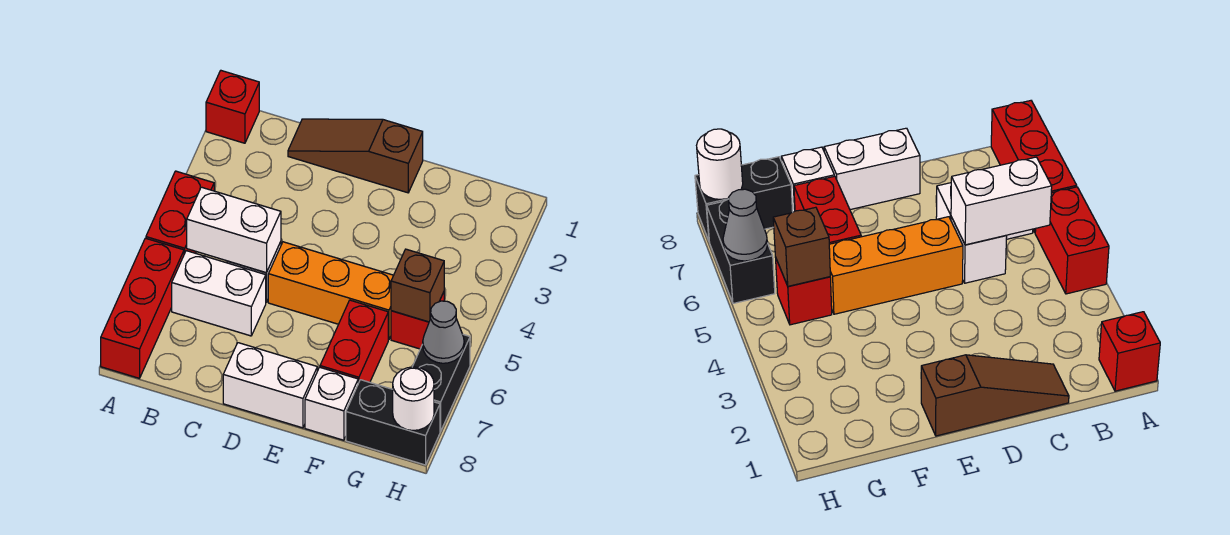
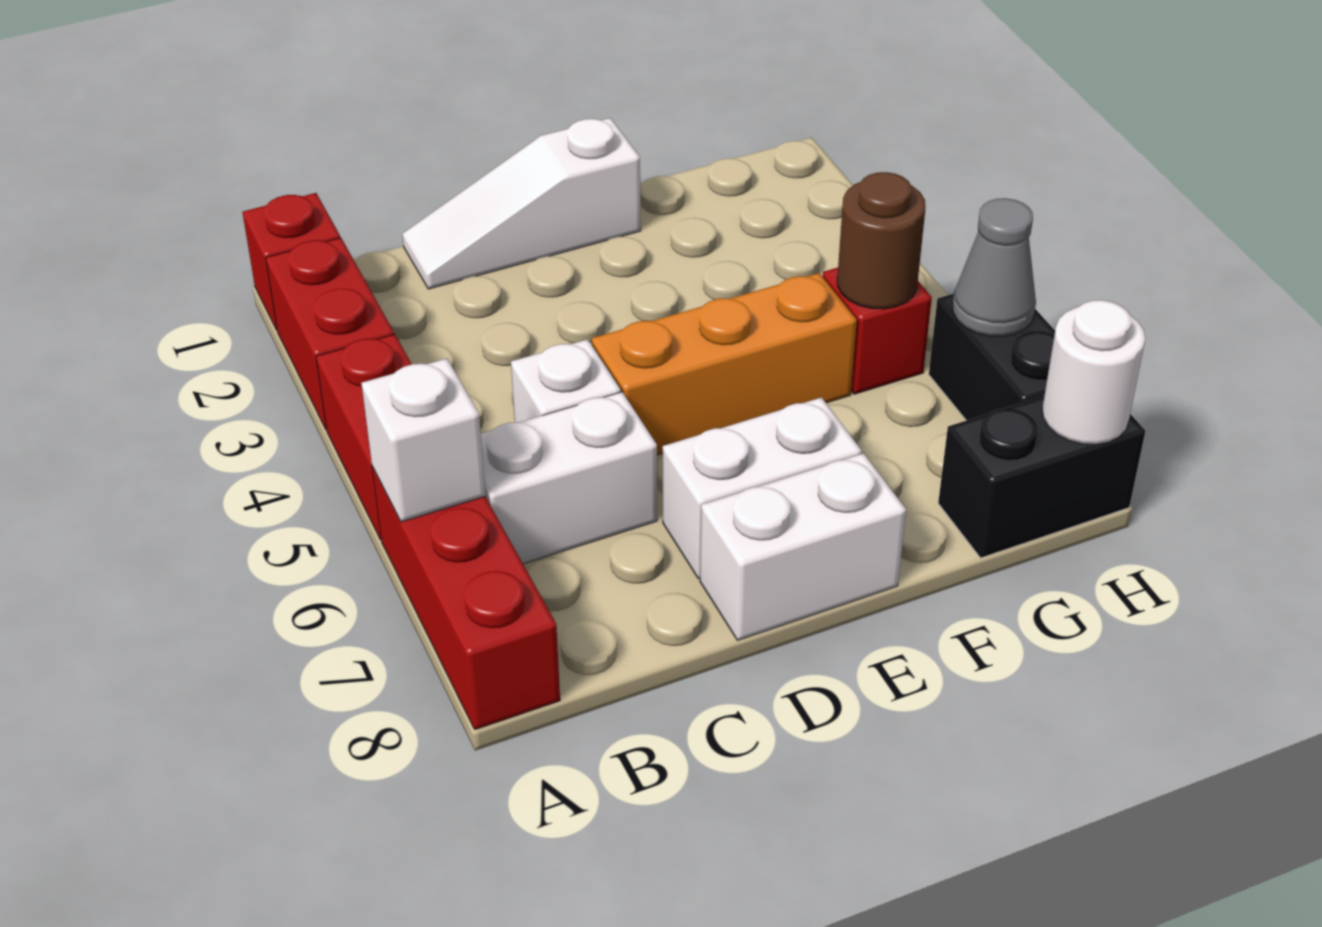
white 1x2 brick [187,187,281,273] -> white 1x2 brick moved to [663,397,862,579]
brown 1x3 slope [288,119,423,193] -> white 1x3 slope [402,118,641,289]
red 1x2 brick [320,300,388,383] -> red 1x2 brick moved to [266,238,394,430]
white 1x1 brick [305,367,358,440] -> white 1x1 brick moved to [361,358,486,522]
brown 1x1 brick [391,249,444,322] -> brown 1x1 round brick [837,172,926,309]

